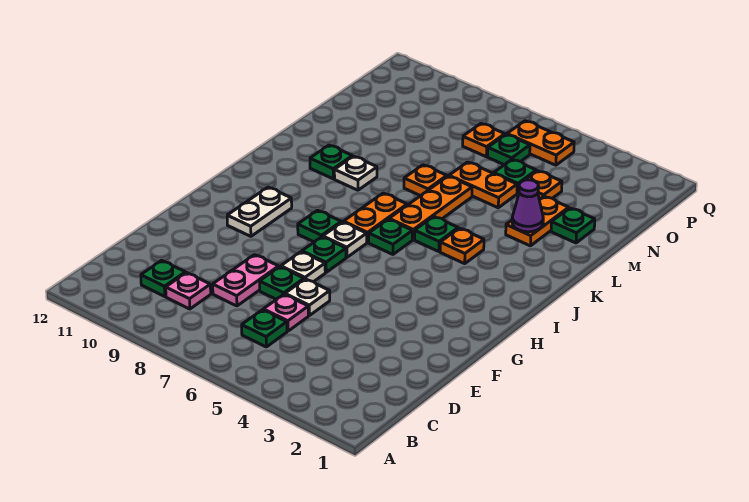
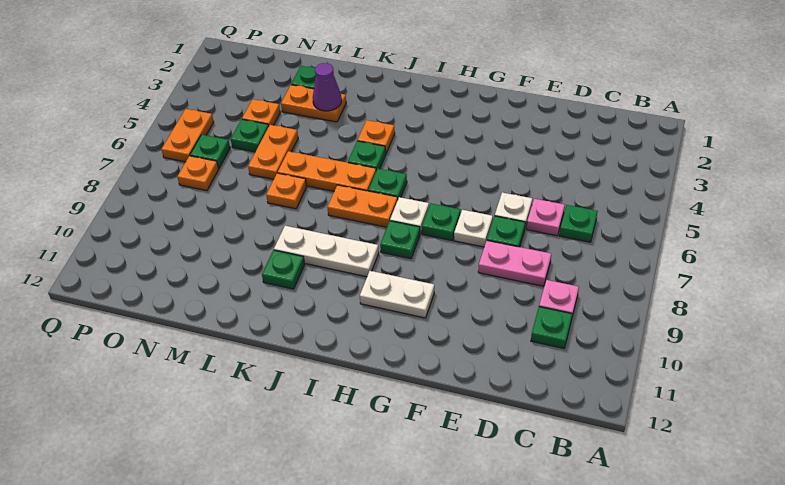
white 1x1 plate [334,156,377,190] -> white 1x3 plate [274,226,379,277]

